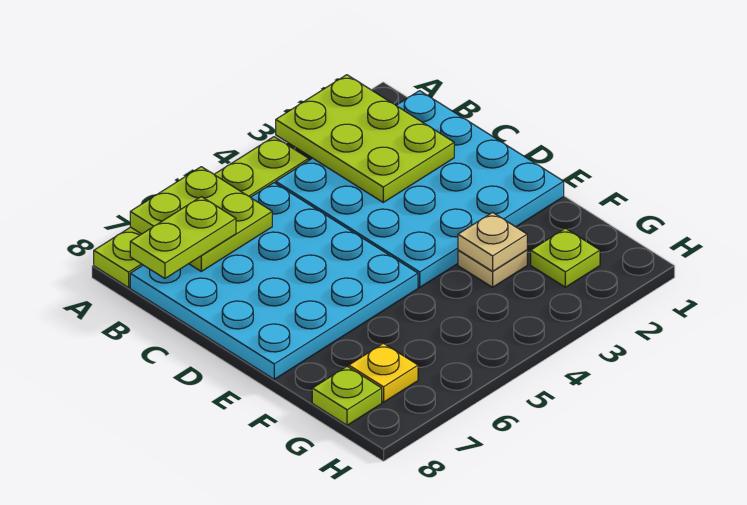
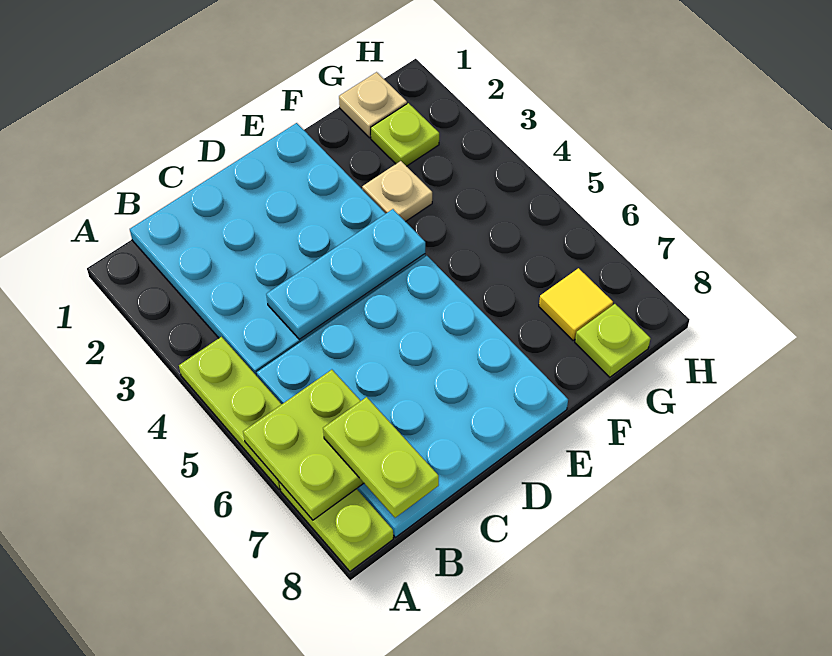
lime 2x3 plate [276,75,454,202] -> none
none -> cyan 1x3 plate [266,209,425,339]
tan 1x1 plate [458,213,527,271] -> tan 1x1 plate moved to [339,72,407,138]
yellow 1x1 plate [349,343,418,402] -> yellow 1x1 tile [539,268,613,340]

